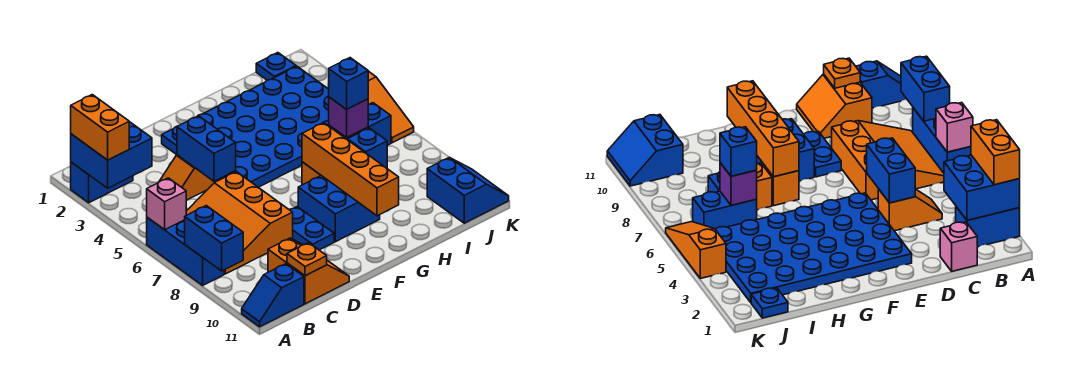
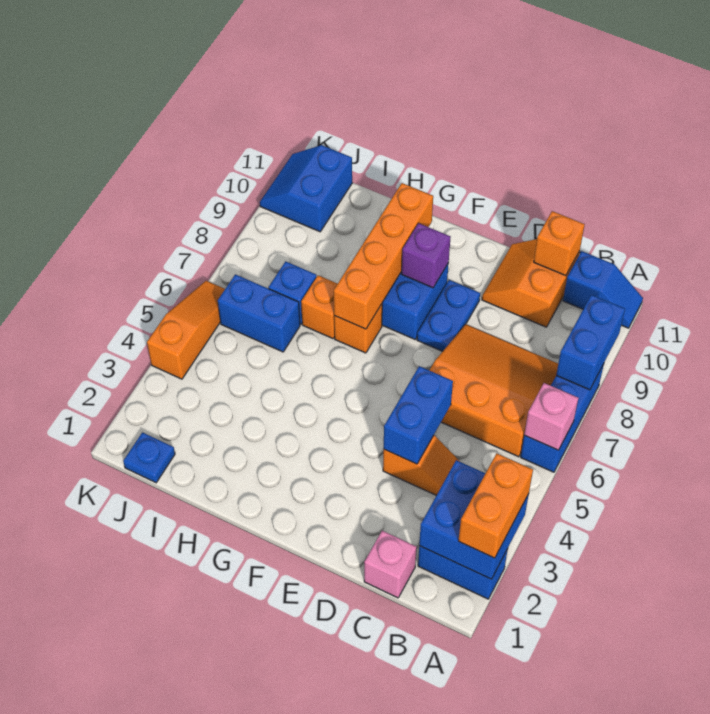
orange 3x3 slope [186,172,293,274] -> orange 3x3 slope turned to [429,324,558,457]
orange 1x1 plate [287,243,327,276] -> orange 1x1 brick [534,211,585,276]
blue 4x6 plate [162,66,329,187] -> none
purple 1x1 brick [329,97,368,138] -> purple 1x1 brick moved to [402,223,451,288]
blue 1x1 brick [329,58,368,109] -> none

